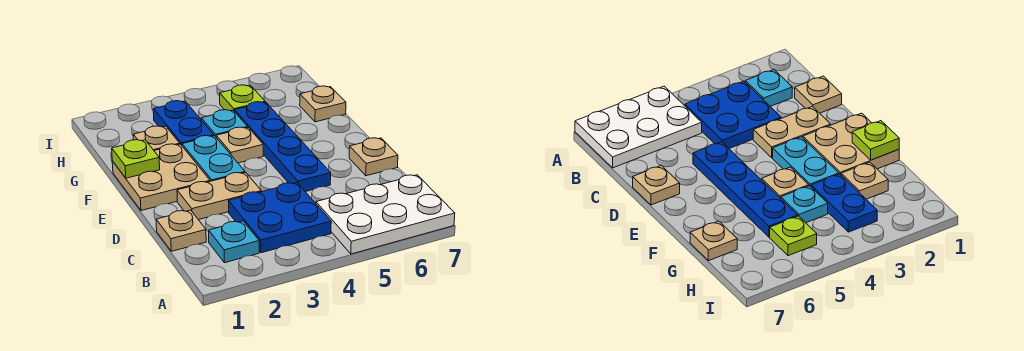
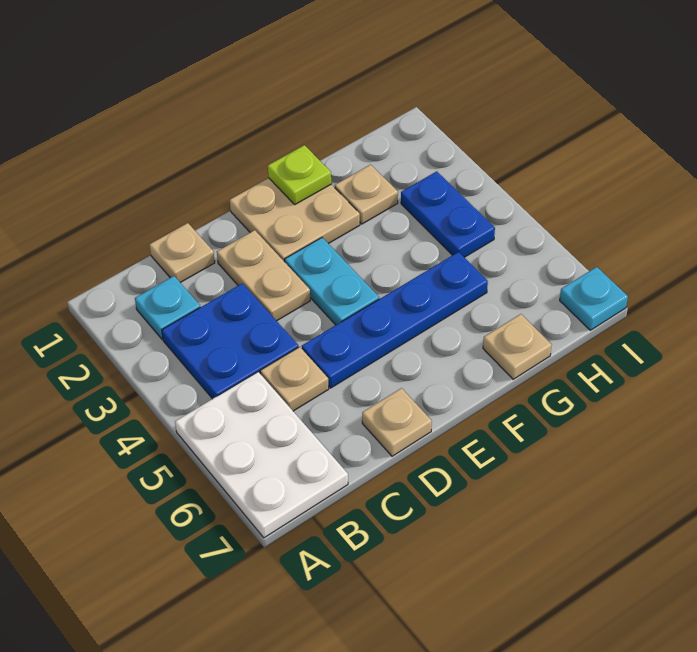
cyan 1x2 plate [182,136,245,181] -> cyan 1x2 plate turned to [285,238,379,325]
tan 1x1 plate [216,127,263,163] -> tan 1x1 plate moved to [260,347,329,411]
blue 1x2 plate [153,101,214,145] -> blue 1x2 plate turned to [401,171,495,257]
cyan 1x1 plate [201,110,248,137] -> cyan 1x1 plate moved to [560,267,628,330]
lime 1x1 plate [220,85,265,112] -> none

